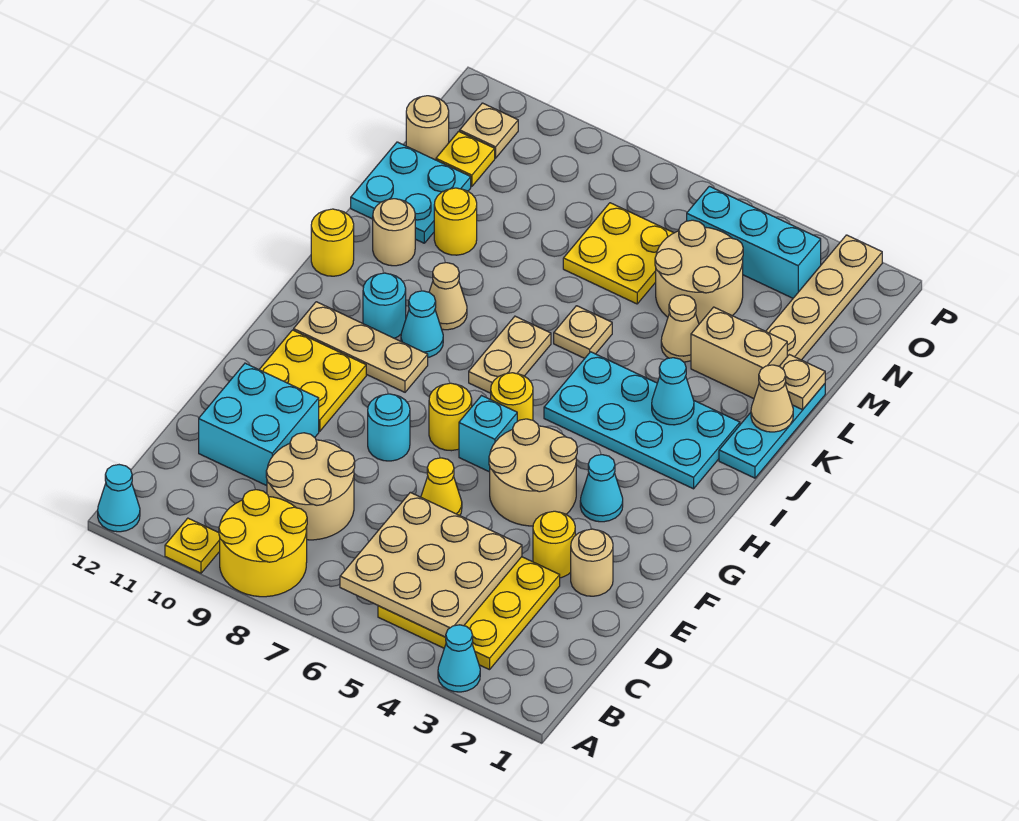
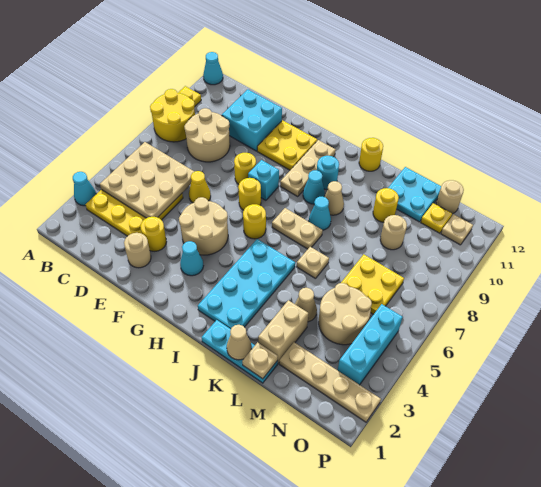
cyan 1x1 round brick [368,394,410,461] -> yellow 1x1 round brick [234,153,256,184]
cyan 1x1 brick [459,396,517,472] -> cyan 1x1 brick moved to [248,160,279,200]
cyan 1x1 cone [652,358,694,425] -> cyan 1x1 cone moved to [309,197,331,230]
tan 1x1 round brick [373,199,415,266] -> tan 1x1 round brick moved to [380,215,407,250]

